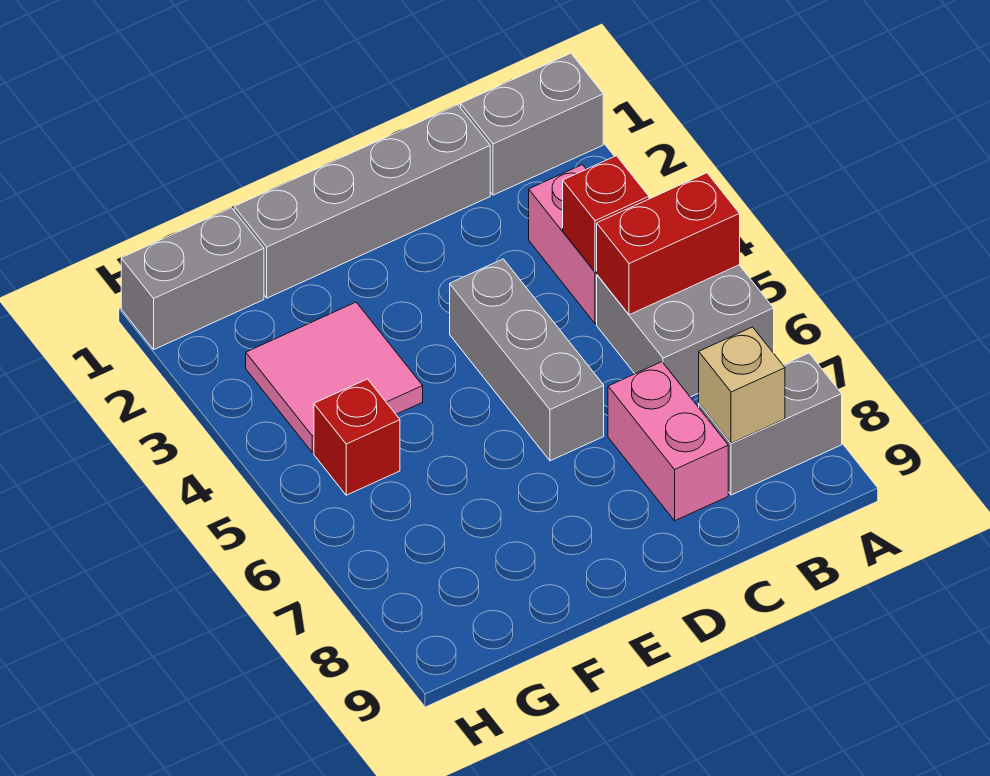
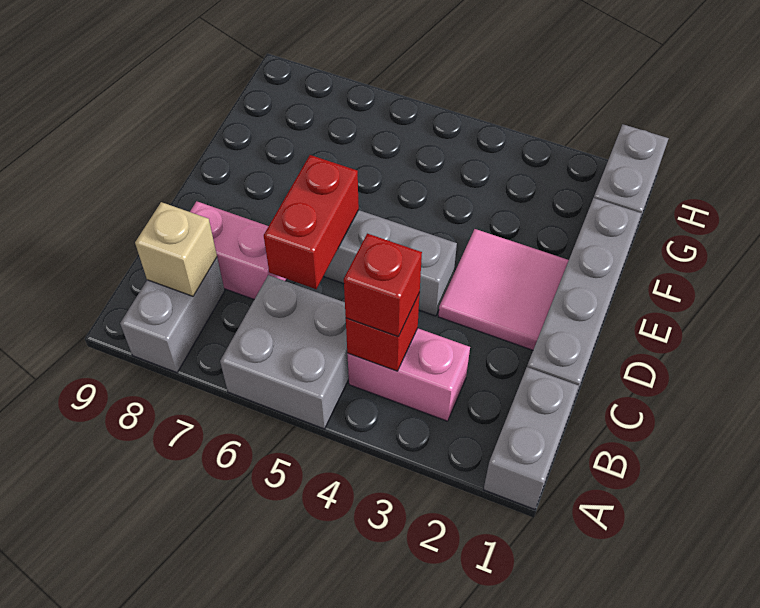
red 1x2 brick [597,173,740,315] -> red 1x2 brick moved to [264,155,359,289]
pink 2x2 tile [246,302,423,452] -> pink 2x2 tile moved to [438,229,569,350]
red 1x1 brick [314,379,400,495] -> red 1x1 brick moved to [344,234,422,337]

